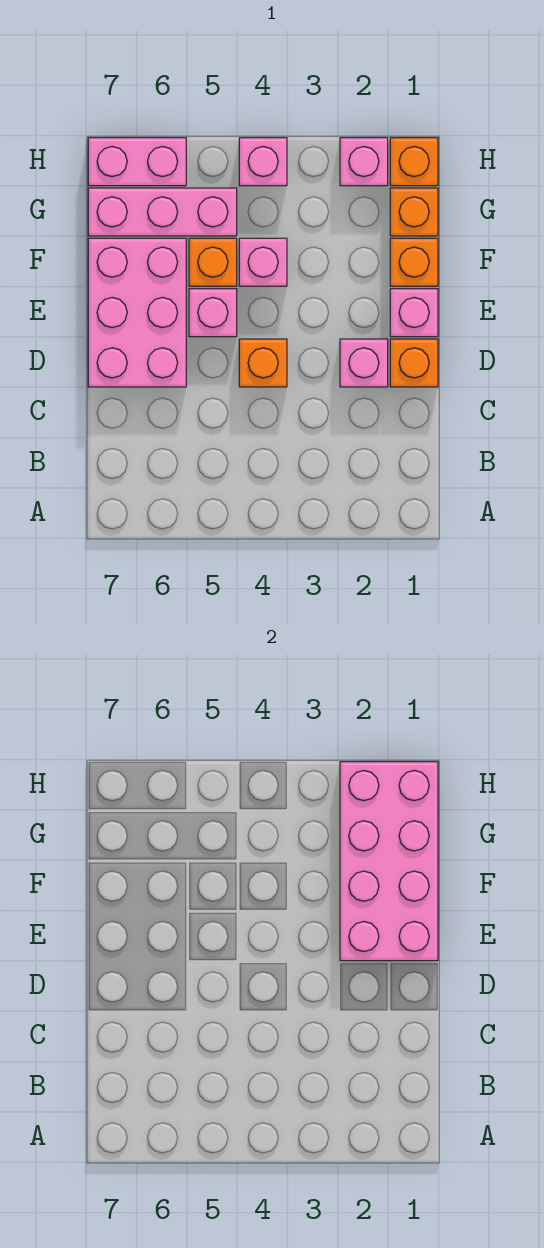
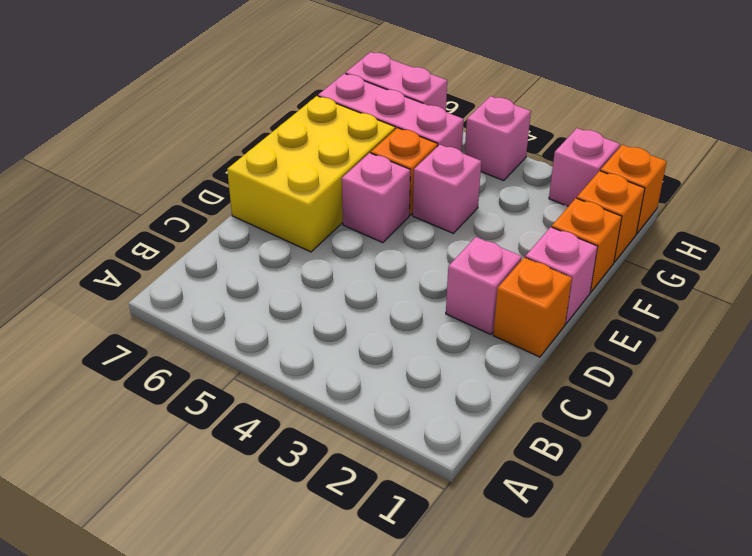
orange 1x1 brick [239,339,287,387] -> none
pink 2x3 brick [88,238,186,387] -> yellow 2x3 brick [227,96,395,252]
pink 2x4 brick [340,762,438,961] -> none

